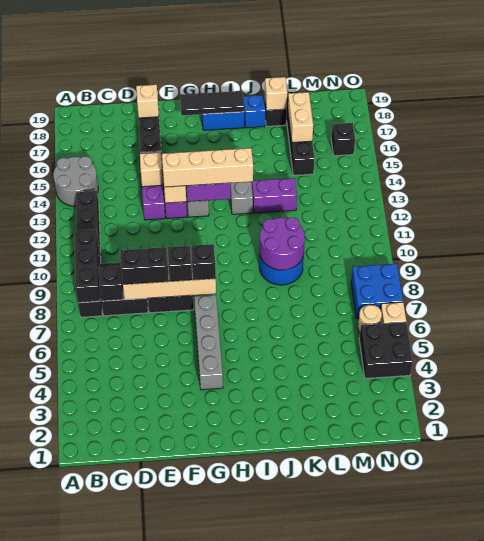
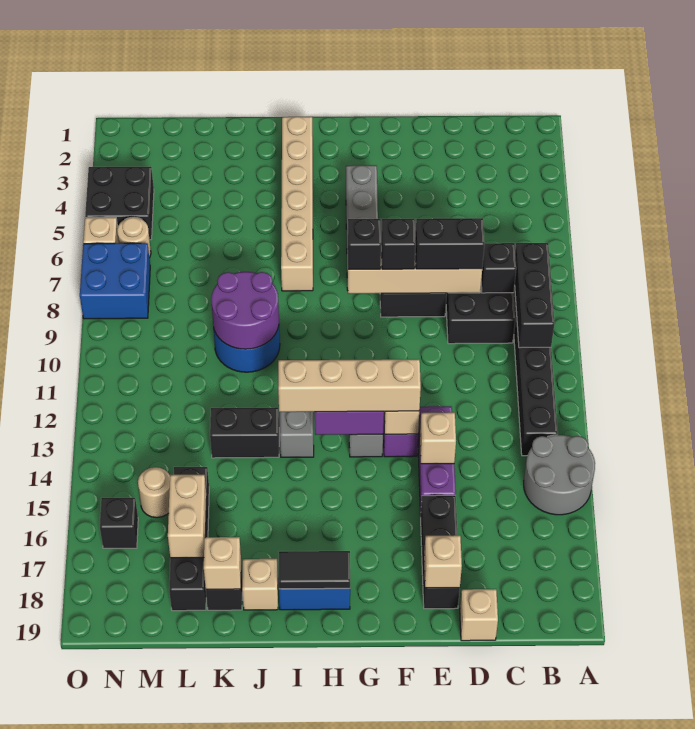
none -> tan 1x1 brick [460,589,498,641]
black 1x3 tile [180,91,244,115] -> black 1x2 tile [279,551,350,589]
none -> tan 1x6 brick [281,117,313,291]
purple 1x2 brick [252,178,297,213] -> black 1x2 brick [210,407,279,458]
blue 1x1 brick [244,95,265,128] -> tan 1x1 brick [242,559,278,610]
none -> tan 1x1 round brick [138,467,170,518]

